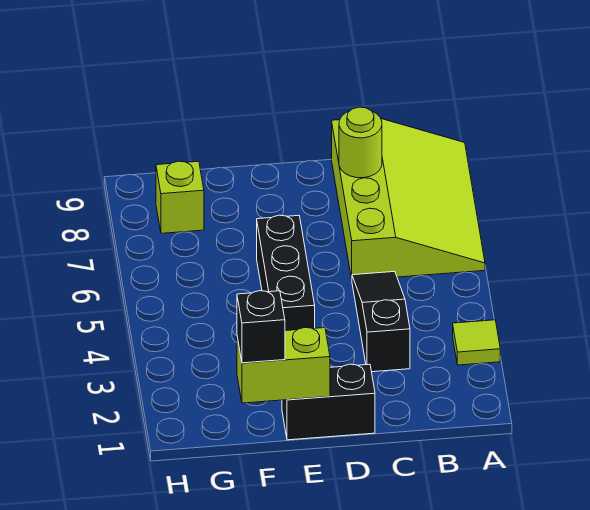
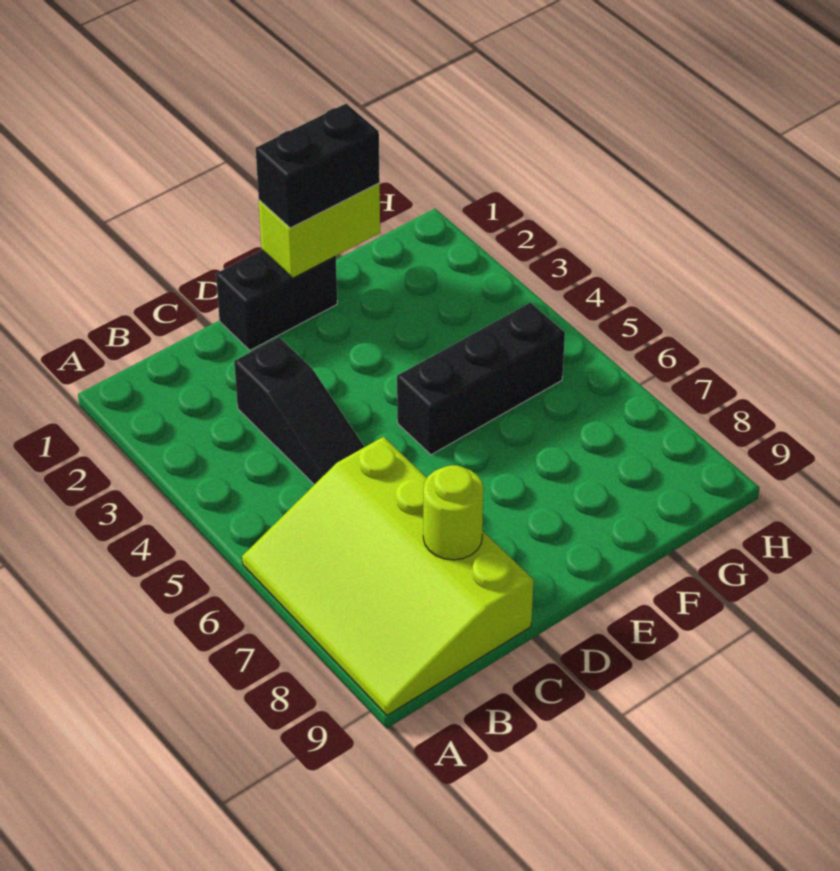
lime 1x1 tile [453,320,500,365] -> none
black 1x3 brick [257,215,315,331] -> black 1x3 brick turned to [397,303,565,455]
black 1x1 brick [237,291,285,363] -> black 1x2 brick [256,104,380,228]
lime 1x1 brick [156,161,204,233] -> none

